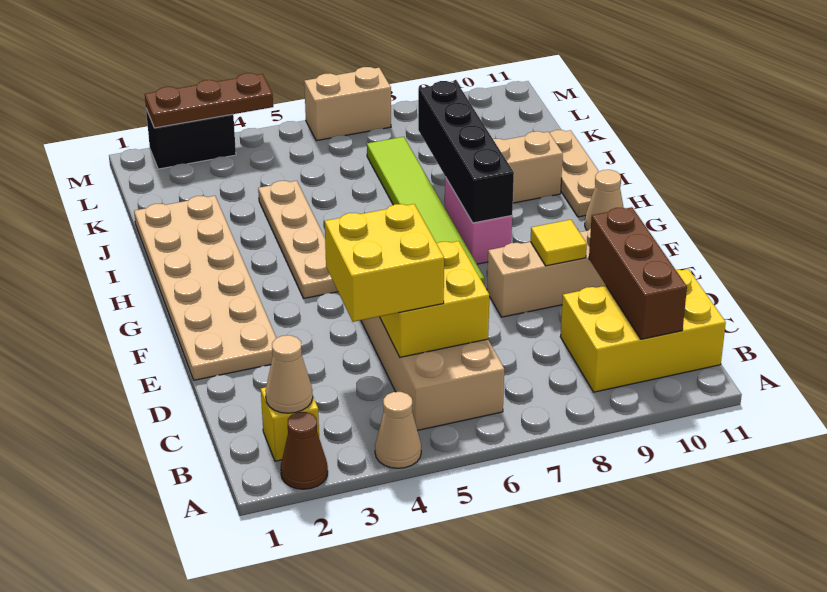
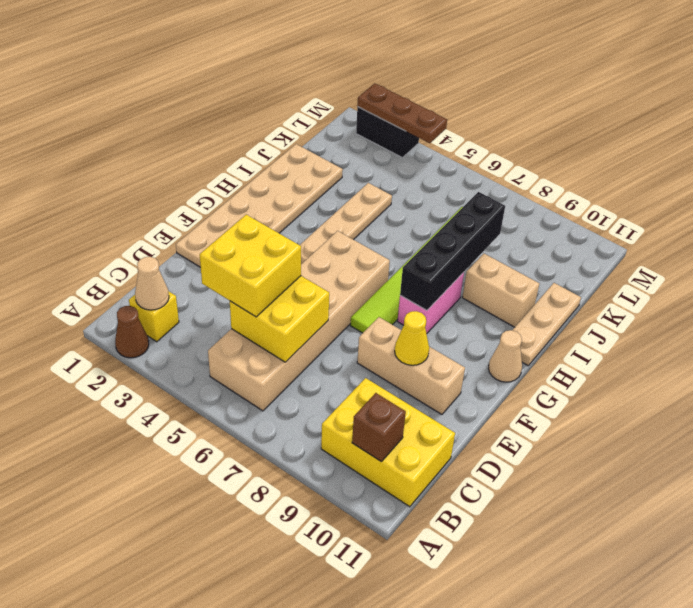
tan 1x1 cone [375,392,421,468] -> none
brown 1x3 brick [589,207,687,339] -> brown 1x1 brick [352,393,406,462]
yellow 1x1 tile [530,220,587,266] -> yellow 1x1 cone [395,311,429,365]
tan 1x2 brick [304,67,391,141] -> none

